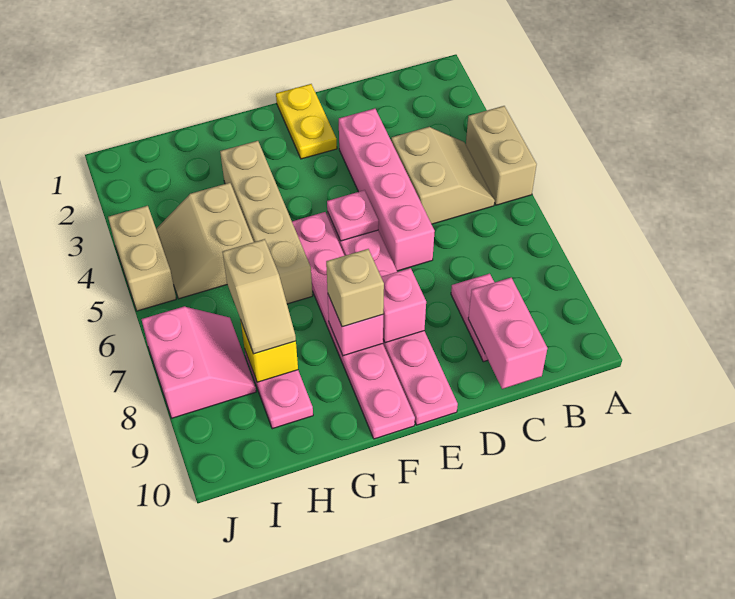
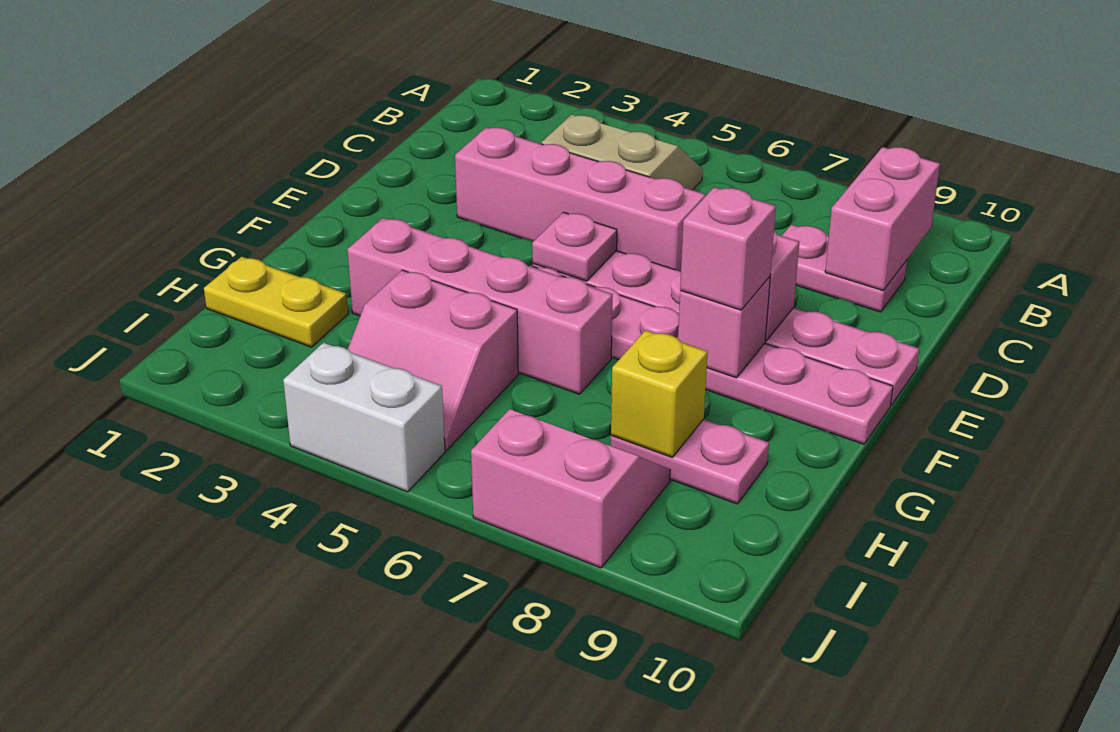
tan 1x2 brick [466,106,537,205] -> none
pink 1x2 brick [468,278,548,389] -> pink 1x2 brick turned to [825,147,940,291]
yellow 1x2 plate [276,84,337,159] -> yellow 1x2 plate moved to [204,257,348,347]
tan 1x1 brick [326,249,384,327] -> pink 1x1 brick [680,187,776,310]
tan 1x4 brick [220,141,313,304] -> pink 1x4 brick [347,218,613,394]
tan 2x2 slope [156,183,254,299] -> pink 2x2 slope [348,270,518,450]
tan 1x2 slope [222,239,296,354] -> none
tan 1x2 brick [108,206,176,311] -> white 1x2 brick [283,343,445,492]

